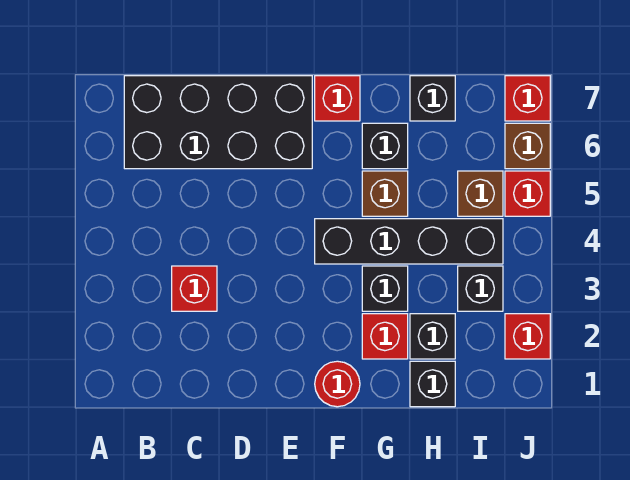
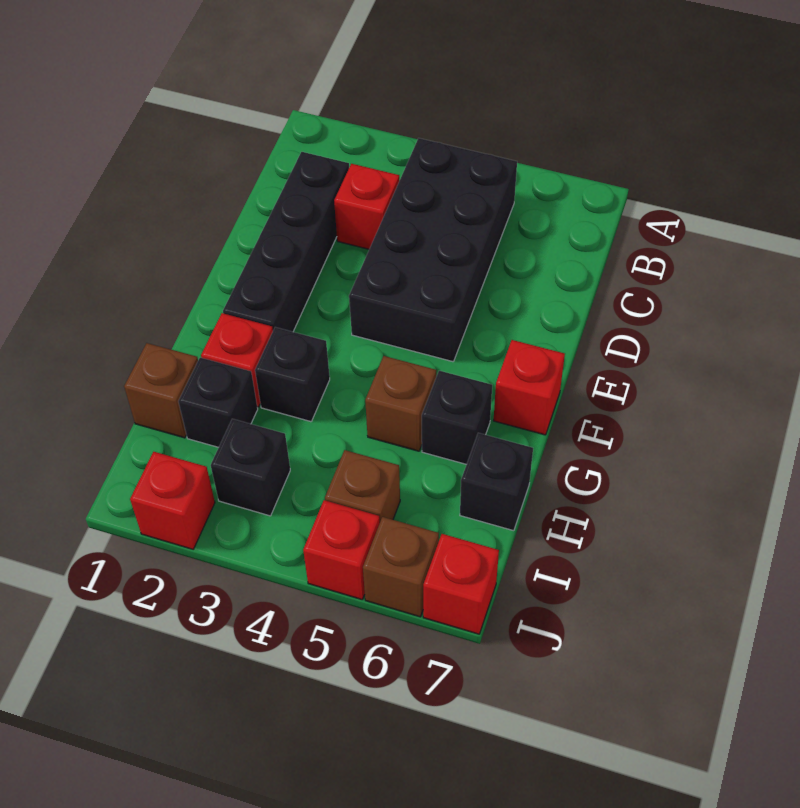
black 2x4 brick [124,76,312,169] -> black 2x4 brick moved to [349,138,517,362]
red 1x1 round brick [315,361,360,407] -> none
black 1x4 brick [315,219,503,264] -> black 1x4 brick moved to [223,152,349,332]
black 1x1 brick [410,361,455,407] -> brown 1x1 brick [124,343,198,438]

